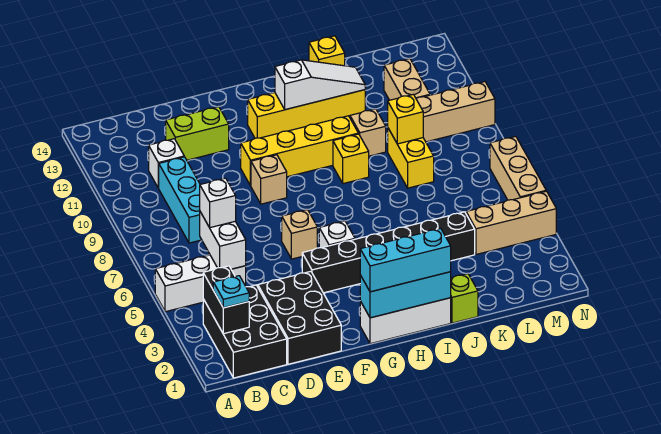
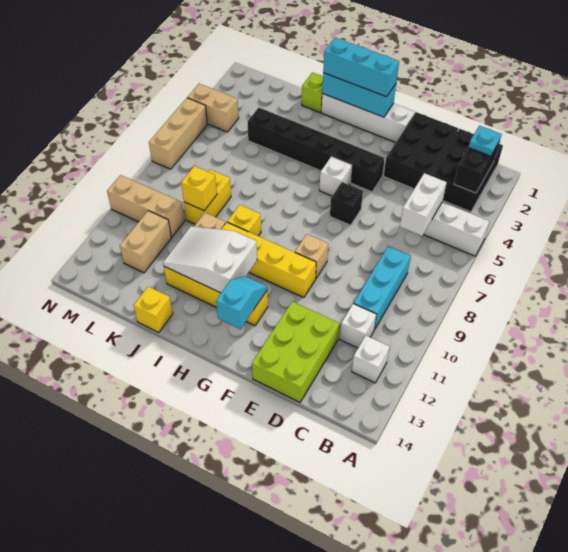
white 1x1 brick [200,178,236,228] -> white 1x1 brick moved to [352,336,390,383]
lime 1x2 brick [166,107,229,160] -> lime 2x3 brick [252,302,339,402]
tan 1x1 brick [282,210,317,259] -> black 1x1 brick [330,182,363,225]
white 1x3 brick [360,298,451,344] -> white 1x4 brick [321,94,415,142]
none -> cyan 1x2 slope [216,276,267,329]
white 1x3 slope [275,60,365,110] -> white 2x3 slope [163,226,257,293]
tan 1x3 brick [466,191,556,254] -> tan 1x2 brick [187,84,239,132]

